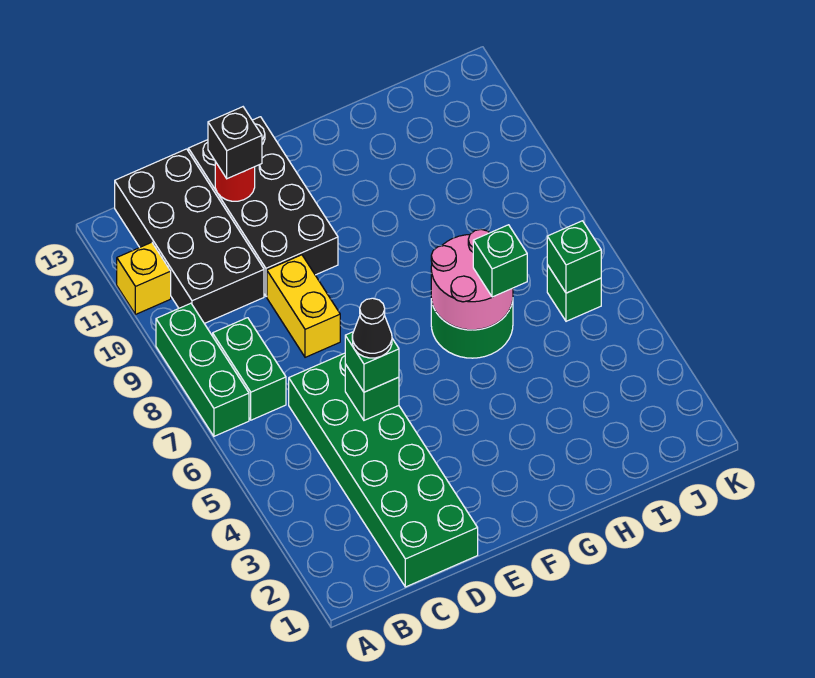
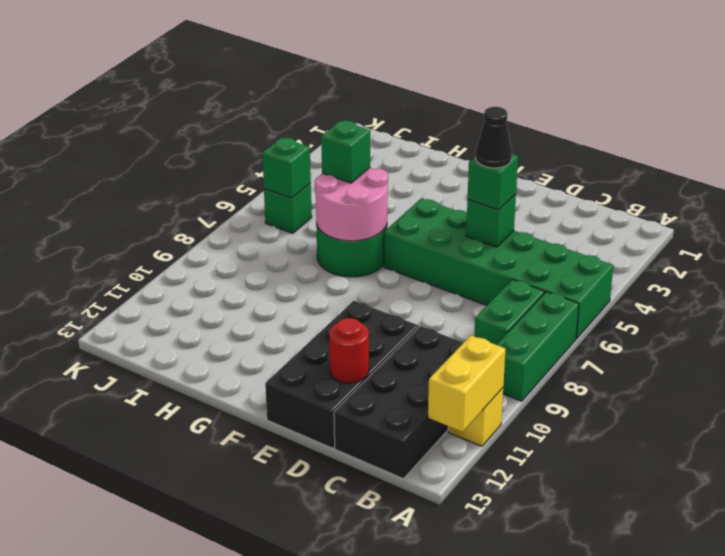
green 2x6 brick [289,353,478,587] -> green 2x6 brick turned to [384,199,613,339]
yellow 1x2 brick [267,255,340,357] -> yellow 1x2 brick moved to [428,336,505,432]
black 1x1 brick [208,107,262,179] -> none

